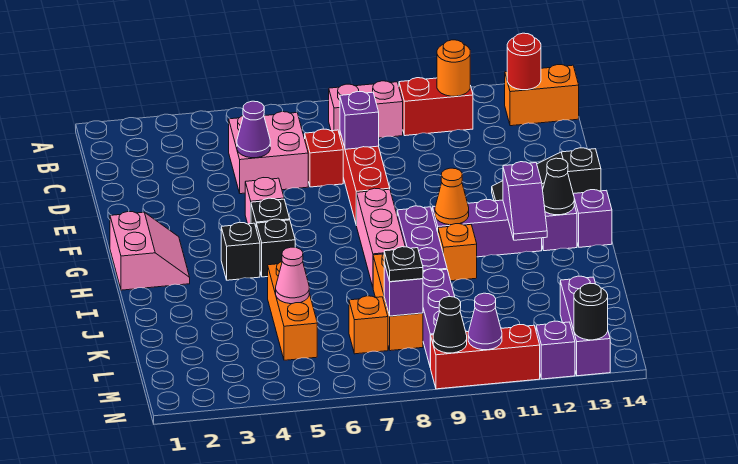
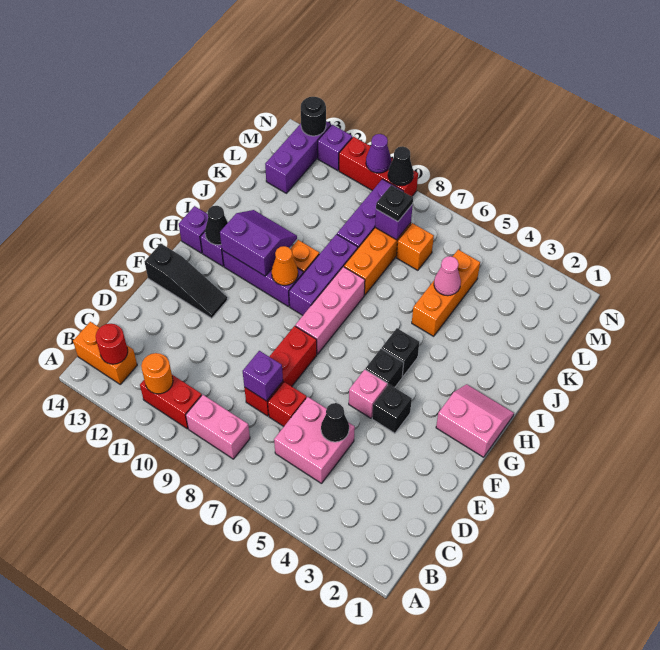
purple 1x1 cone [237,101,270,158] -> black 1x1 cone [321,403,349,442]
pink 2x2 slope [110,212,190,290] -> pink 2x2 slope turned to [436,384,514,457]
black 1x1 brick [221,222,260,280] -> black 1x1 brick moved to [372,384,412,433]
purple 1x2 slope [503,162,547,240] -> purple 2x2 slope [220,210,297,276]

